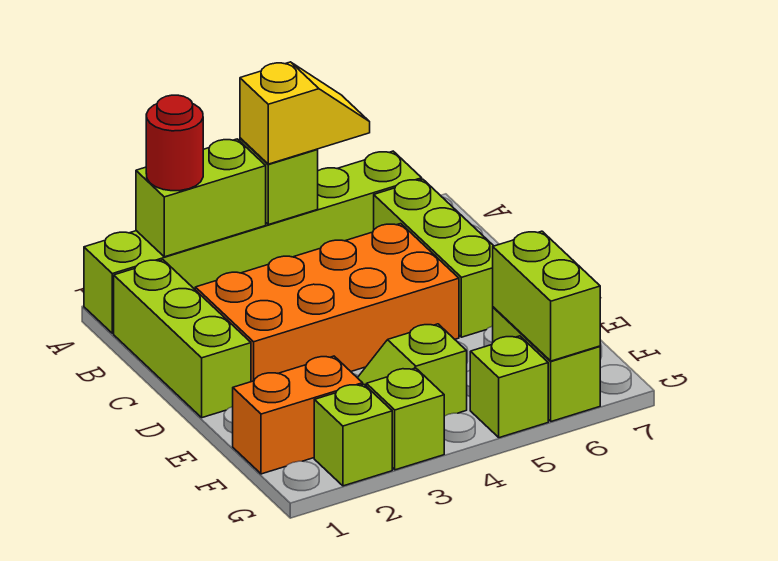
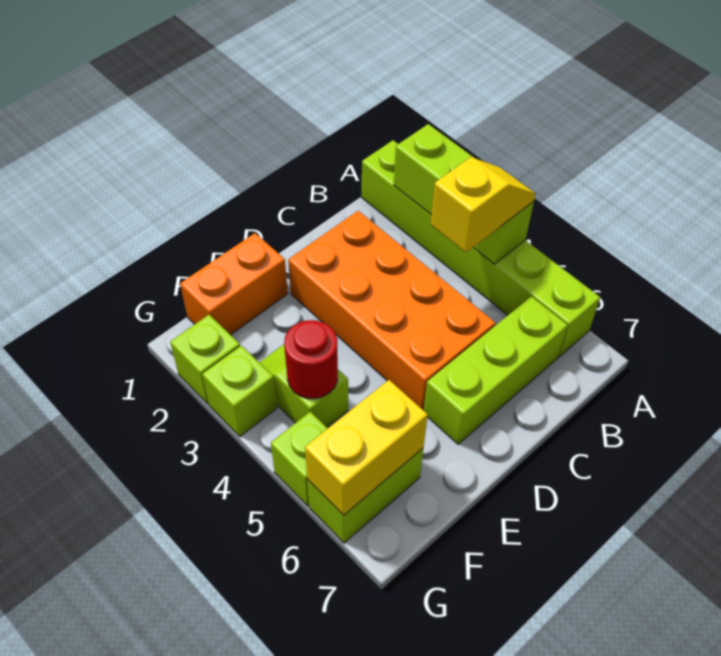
red 1x1 round brick [146,95,203,191] -> red 1x1 round brick moved to [284,320,338,399]
yellow 1x2 slope [240,62,370,164] -> yellow 1x2 slope turned to [431,157,536,253]
lime 1x3 brick [114,260,251,418] -> none
orange 1x2 brick [233,356,363,474] -> orange 1x2 brick turned to [180,233,288,335]
lime 1x2 brick [493,231,600,361] -> yellow 1x2 brick [305,380,428,515]

